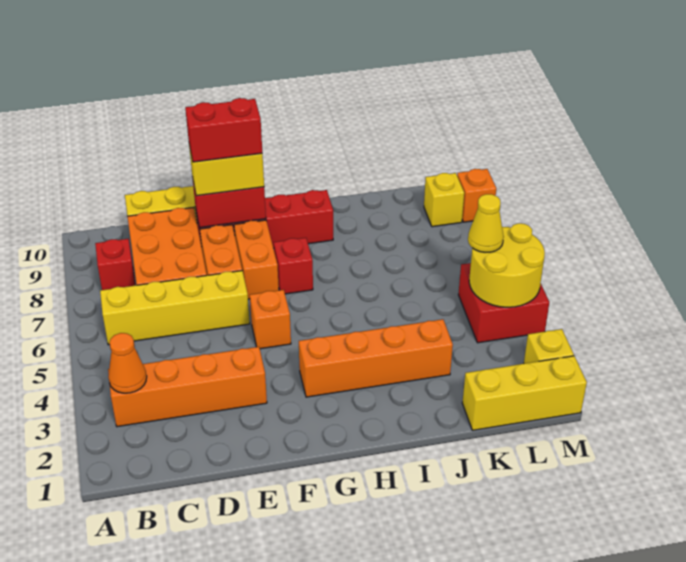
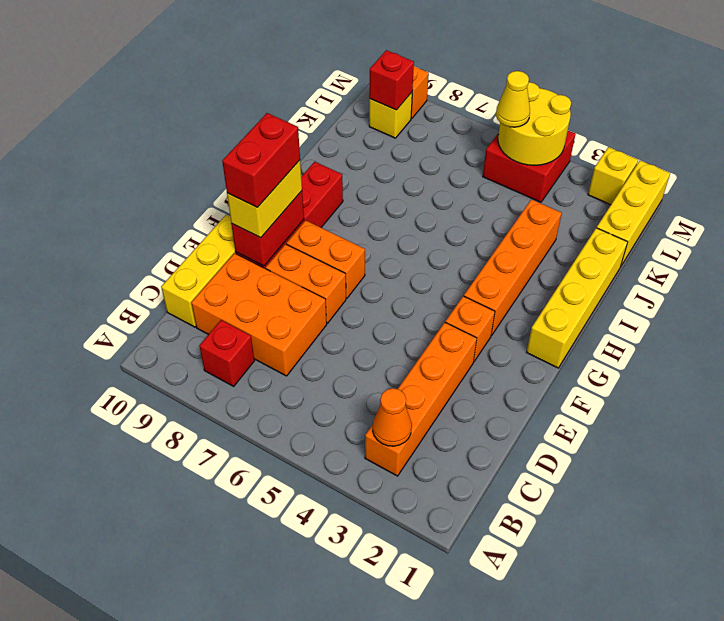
yellow 1x4 brick [100,271,250,345] -> yellow 1x4 brick moved to [526,228,627,368]
orange 1x1 brick [250,290,291,349] -> orange 1x1 brick moved to [445,296,495,361]
red 1x1 brick [274,238,313,294] -> red 1x1 brick moved to [369,50,414,110]

